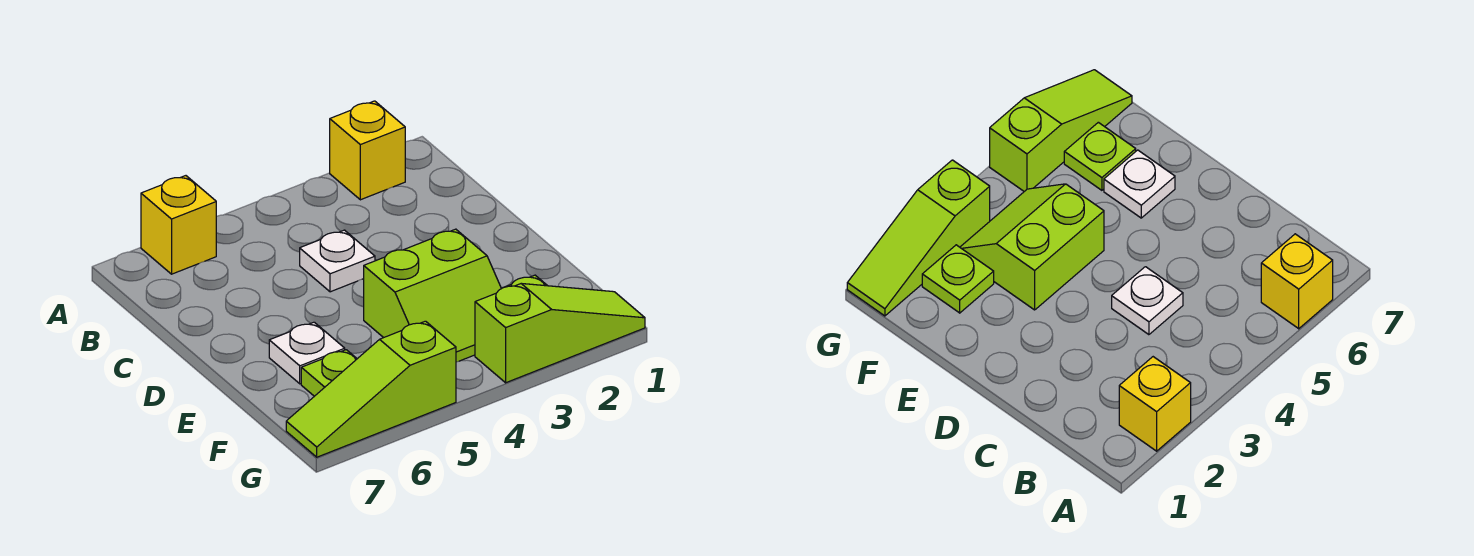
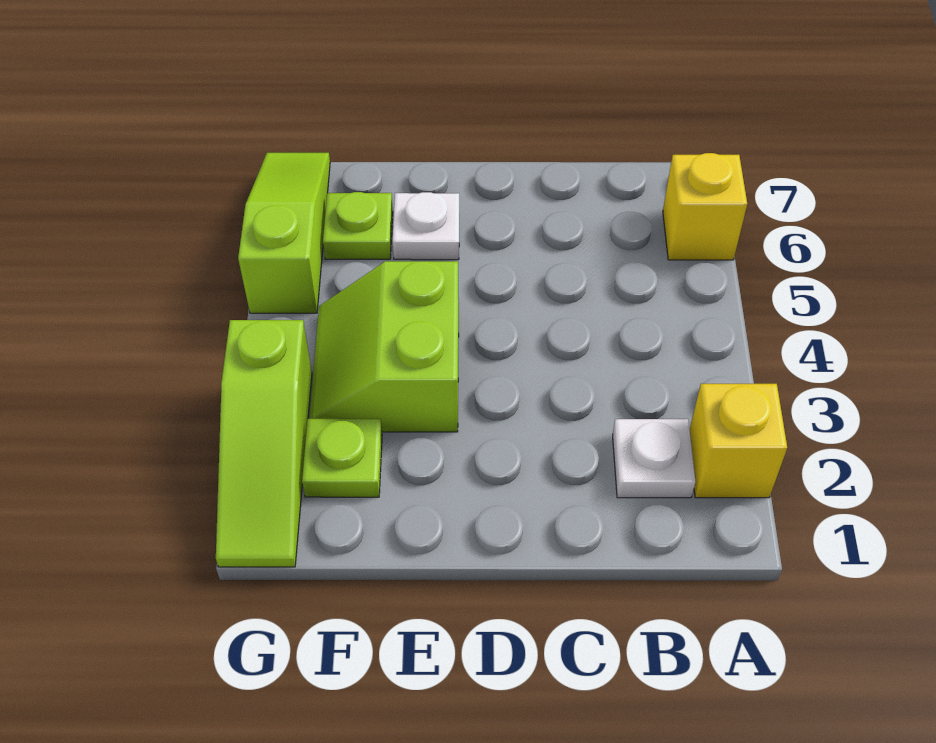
white 1x1 plate [300,230,375,292] -> white 1x1 plate moved to [613,419,696,498]

